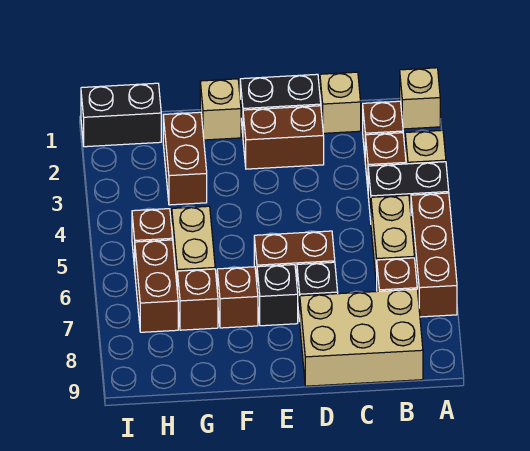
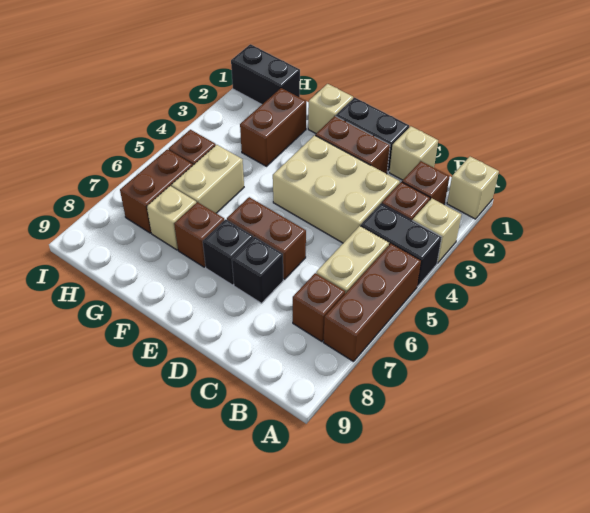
tan 2x3 brick [300,289,423,386] -> tan 2x3 brick moved to [273,135,400,243]
brown 1x1 brick [177,269,218,330] -> tan 1x1 brick [147,186,196,250]

